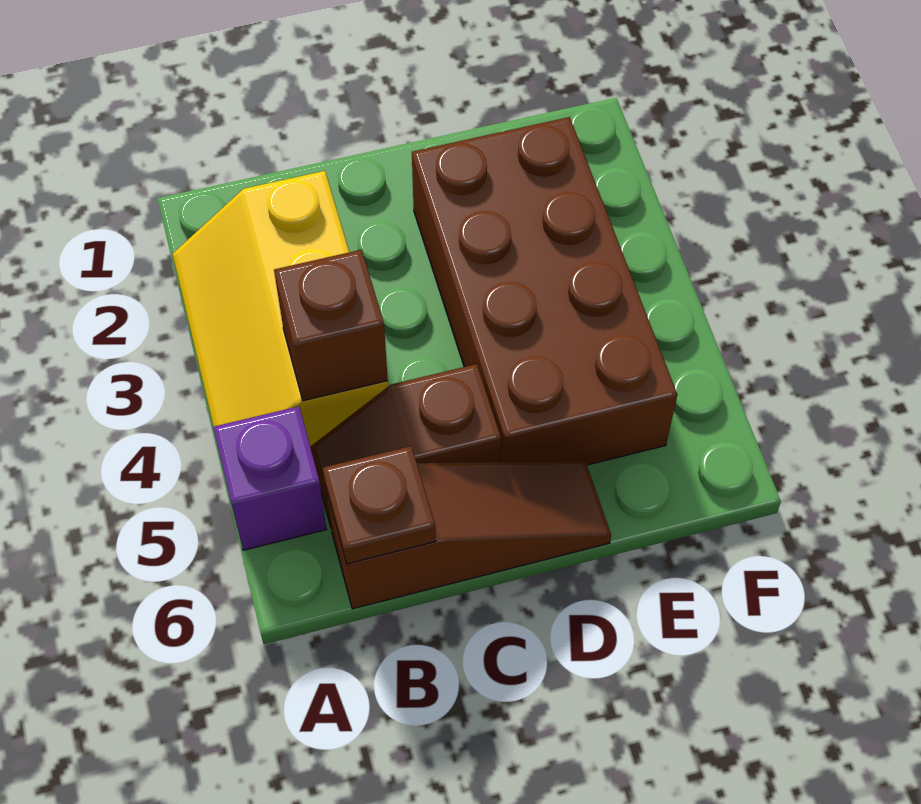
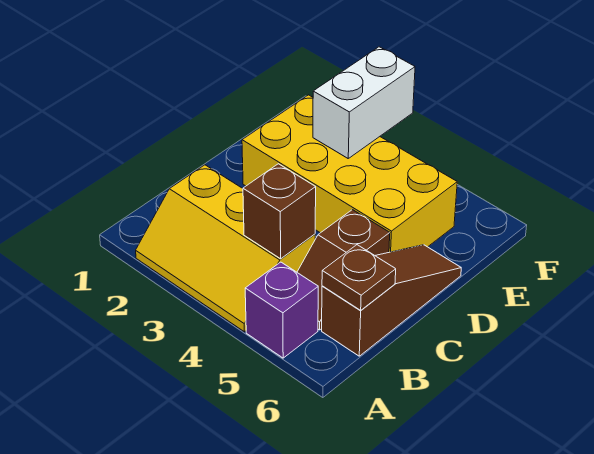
brown 2x4 brick [412,117,677,465] -> yellow 2x4 brick [242,95,457,252]
none -> white 1x2 brick [313,47,415,158]

